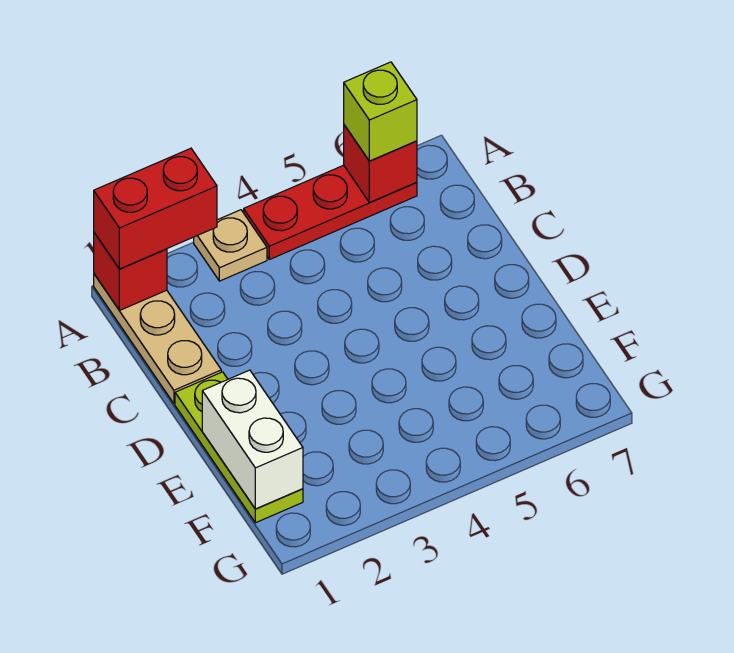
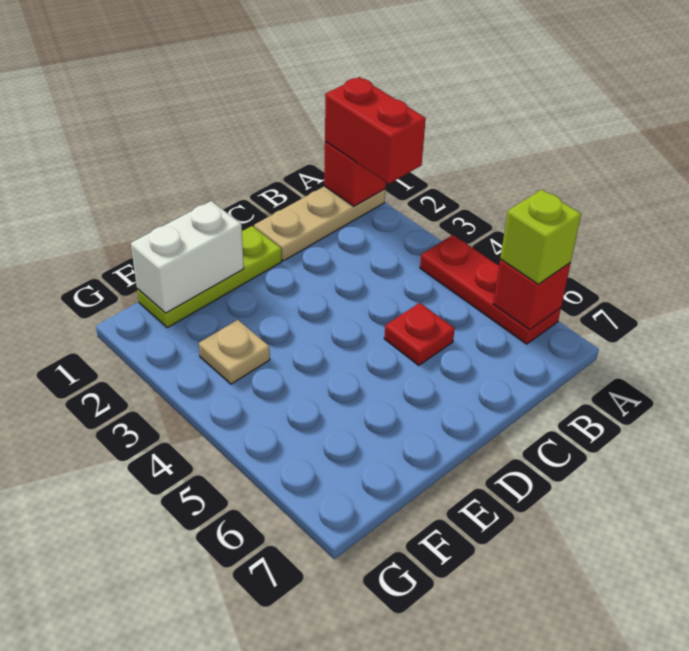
tan 1x1 plate [194,210,267,281] -> tan 1x1 plate moved to [199,320,270,384]
none -> red 1x1 plate [384,303,455,365]

